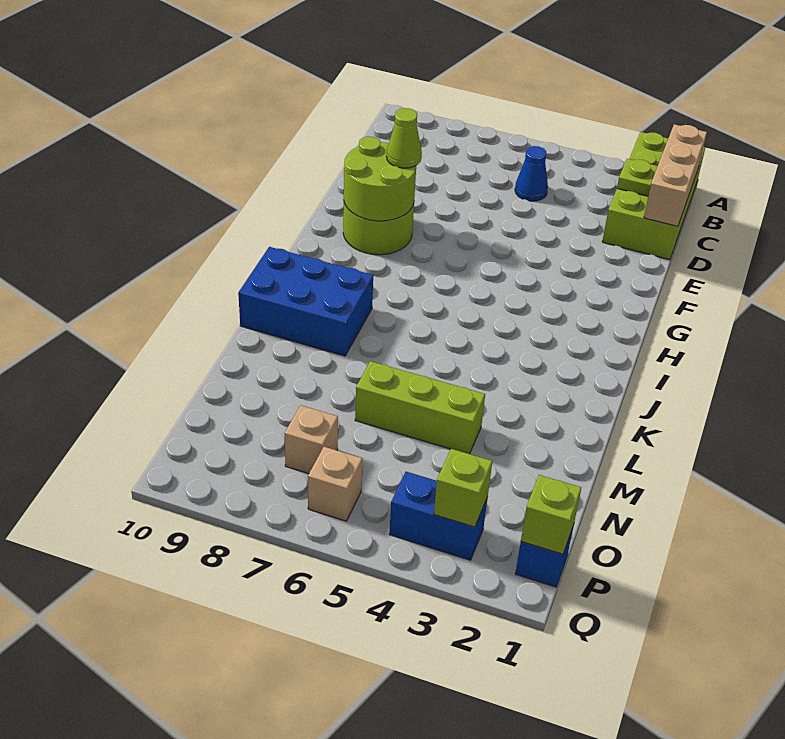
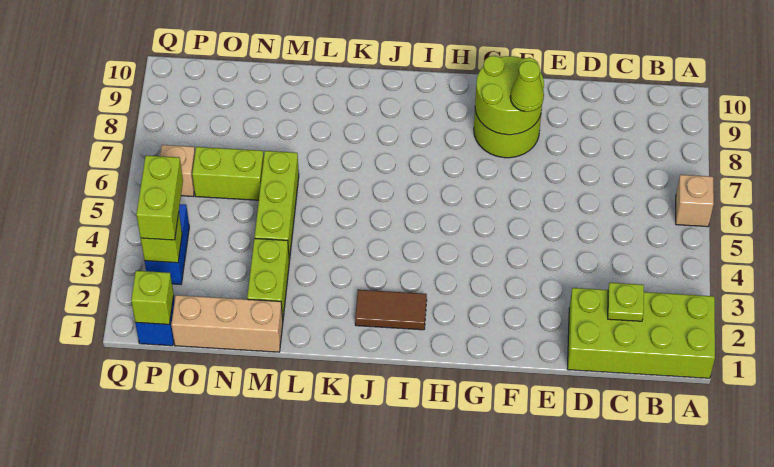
tan 1x3 brick [644,124,707,226] -> tan 1x3 brick moved to [171,295,283,352]
blue 1x1 cone [515,146,548,201] -> none
none -> brown 1x2 tile [355,290,427,330]
blue 2x3 brick [238,247,373,356] -> none
none -> lime 1x2 brick [247,238,289,318]
none -> lime 1x2 brick [192,147,264,200]
tan 1x1 brick [285,405,338,474] -> tan 1x1 brick moved to [676,175,714,227]
none -> lime 1x2 brick [136,155,183,240]

